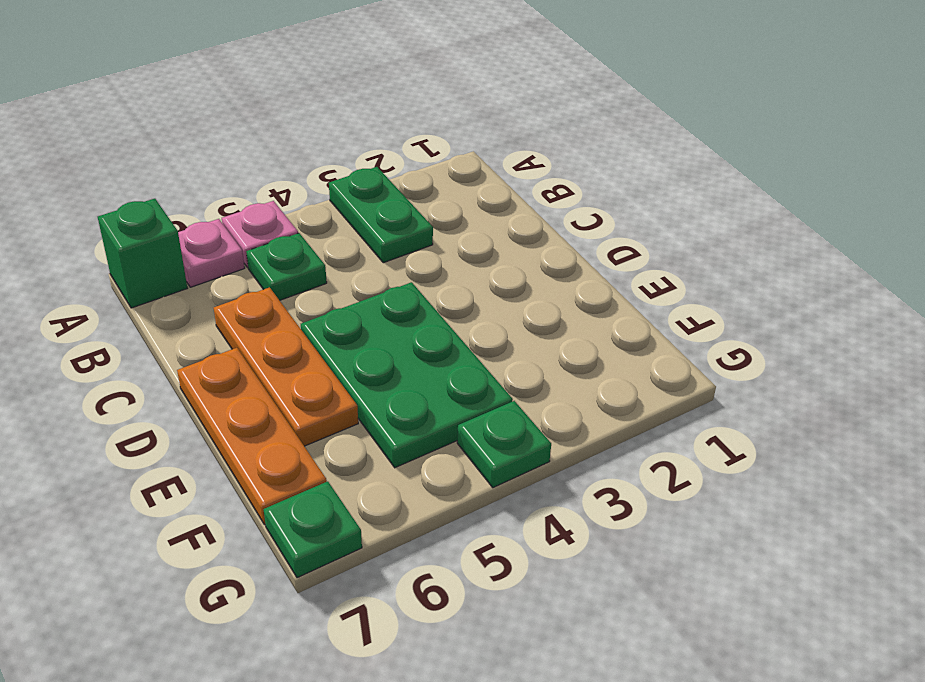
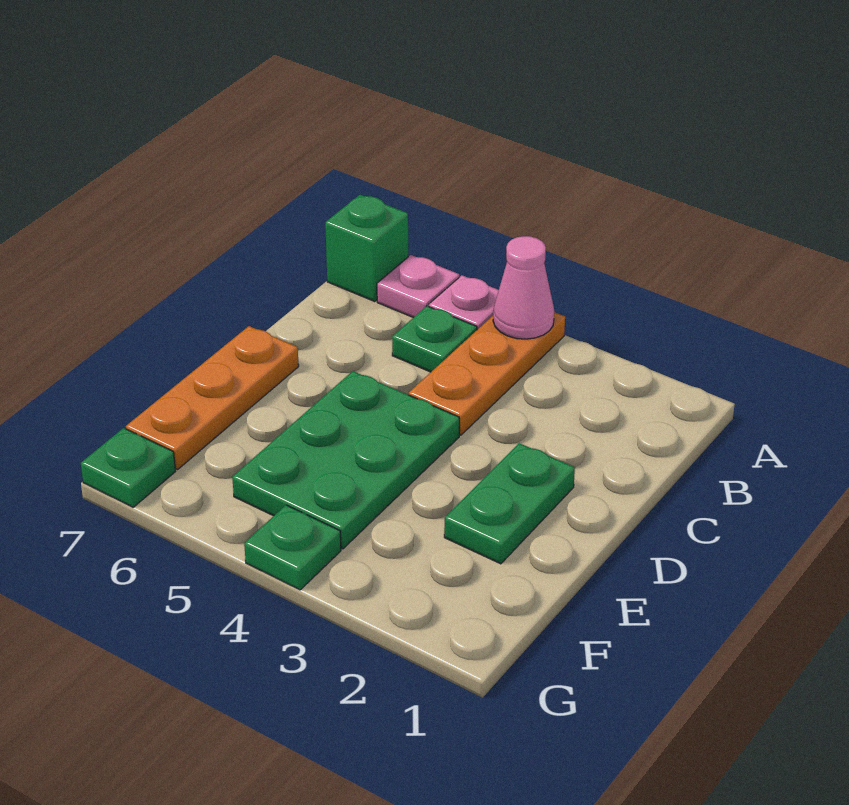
green 1x2 plate [329,167,433,263] -> green 1x2 plate moved to [444,443,575,564]
none -> pink 1x1 cone [493,236,554,339]
orange 1x3 plate [214,287,358,446] -> orange 1x3 plate moved to [409,312,565,435]

